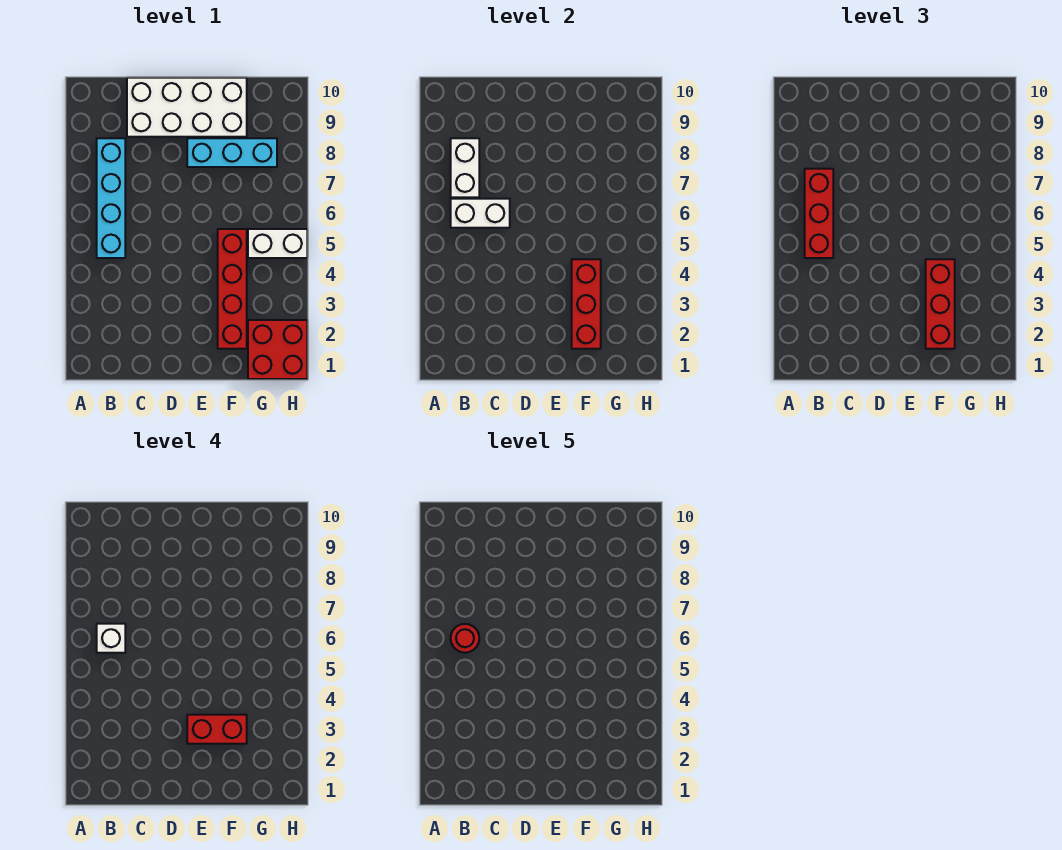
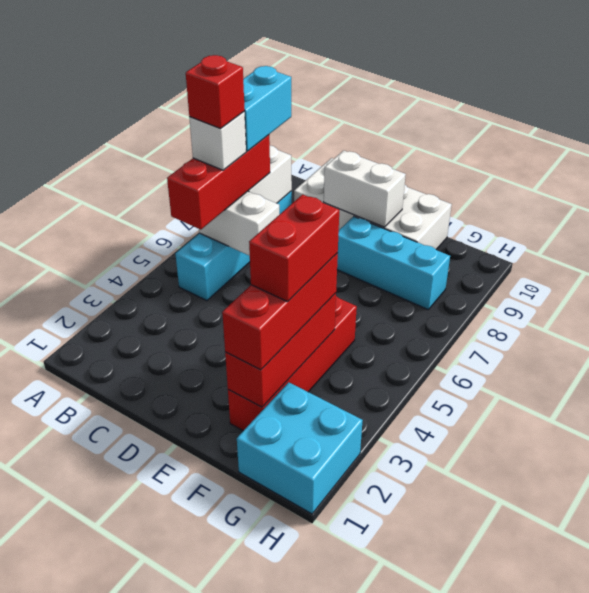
red 1x1 round brick [451,624,479,653] -> red 1x1 brick [186,55,245,128]
none -> cyan 1x2 brick [243,66,291,151]
red 1x2 brick [187,715,247,744] -> red 1x2 brick turned to [249,194,339,302]
red 2x2 brick [248,320,307,379] -> cyan 2x2 brick [237,382,363,514]
white 1x2 brick [248,229,307,258] -> white 1x2 brick moved to [324,151,406,227]

